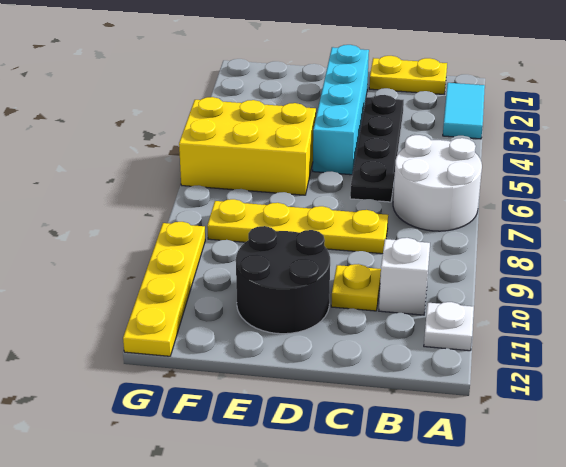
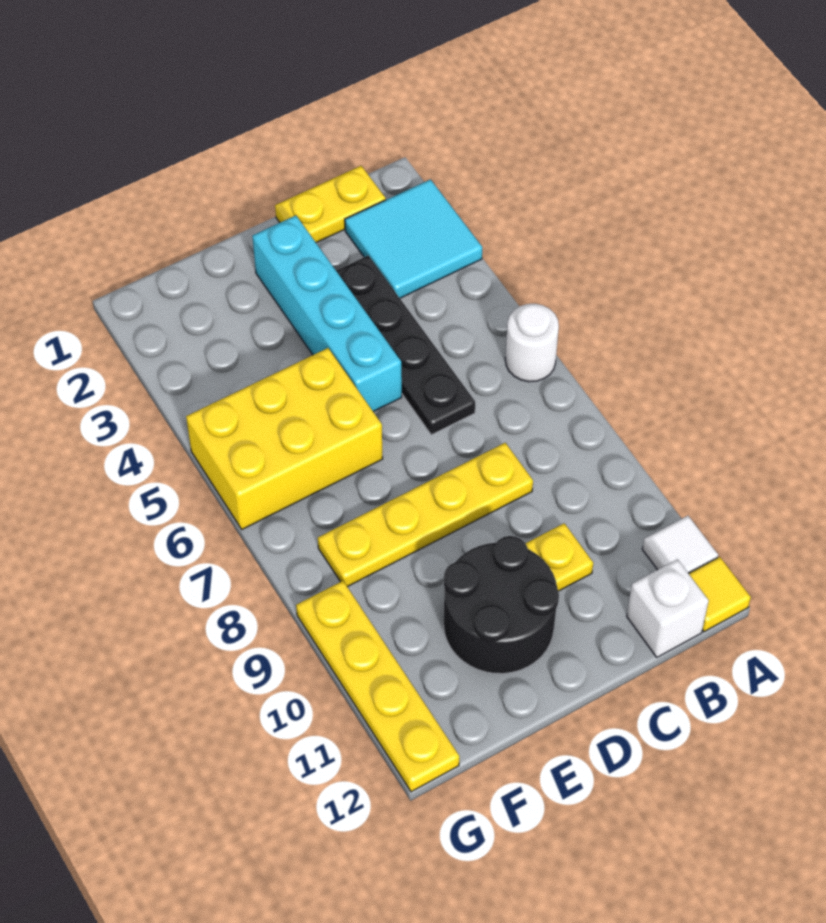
cyan 1x2 tile [443,83,485,139] -> cyan 2x2 tile [345,179,482,298]
white 2x2 round brick [393,135,482,231] -> white 1x1 round brick [505,304,559,382]
white 1x1 plate [424,302,474,351] -> white 1x1 tile [642,516,718,573]
none -> yellow 1x1 tile [689,557,751,632]
white 1x1 brick [379,238,430,315] -> white 1x1 brick moved to [627,559,709,657]

